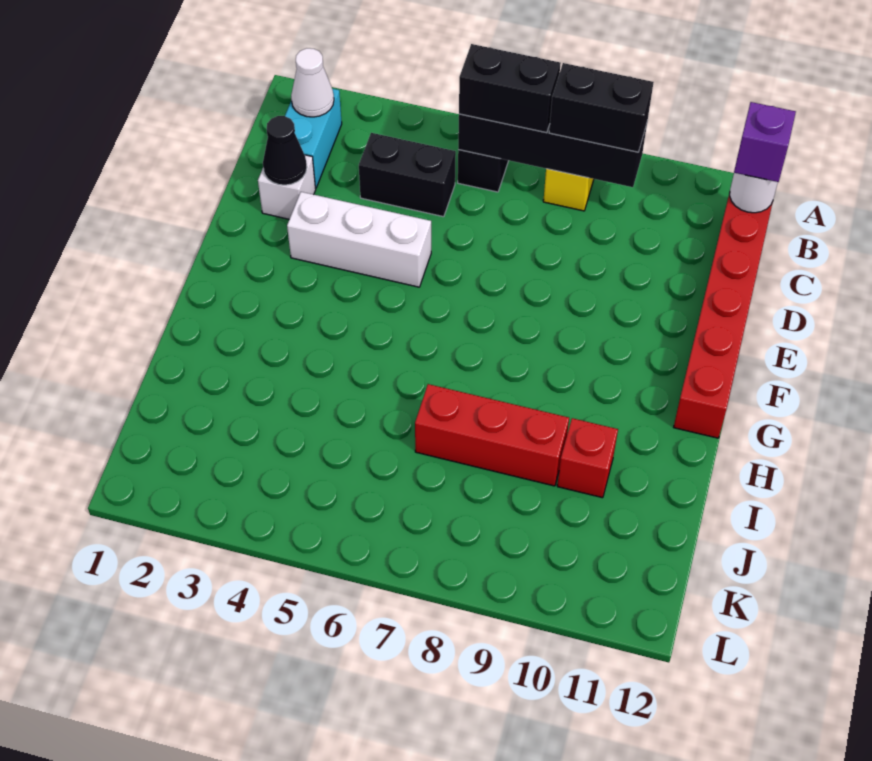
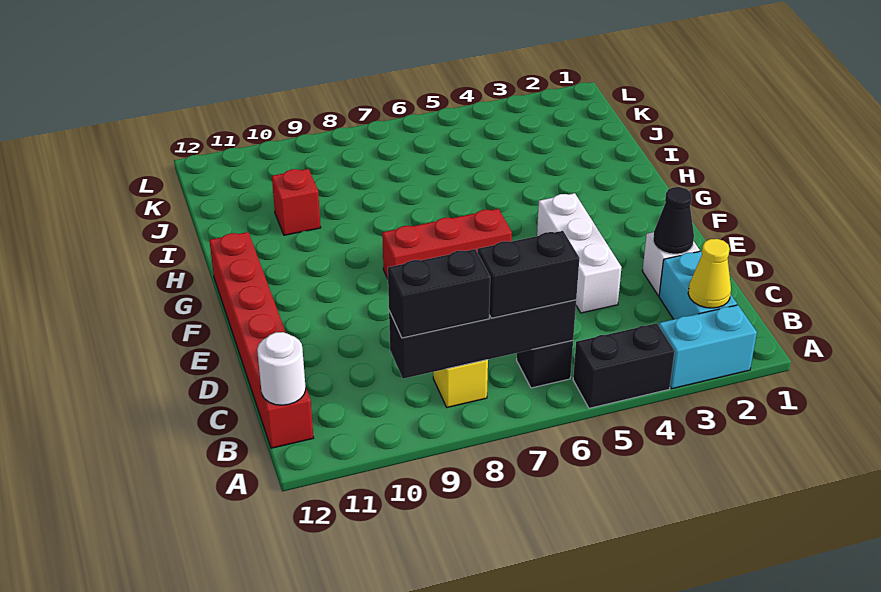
none -> cyan 1x2 brick [659,305,757,389]
white 1x1 cone [291,48,334,117] -> yellow 1x1 cone [688,239,731,308]
purple 1x1 brick [734,102,796,182] -> none
black 1x2 brick [359,133,456,217] -> black 1x2 brick moved to [573,323,675,408]
white 1x3 brick [287,192,431,287] -> white 1x3 brick turned to [537,193,622,313]
red 1x3 brick [415,384,569,486] -> red 1x3 brick moved to [382,209,512,279]

